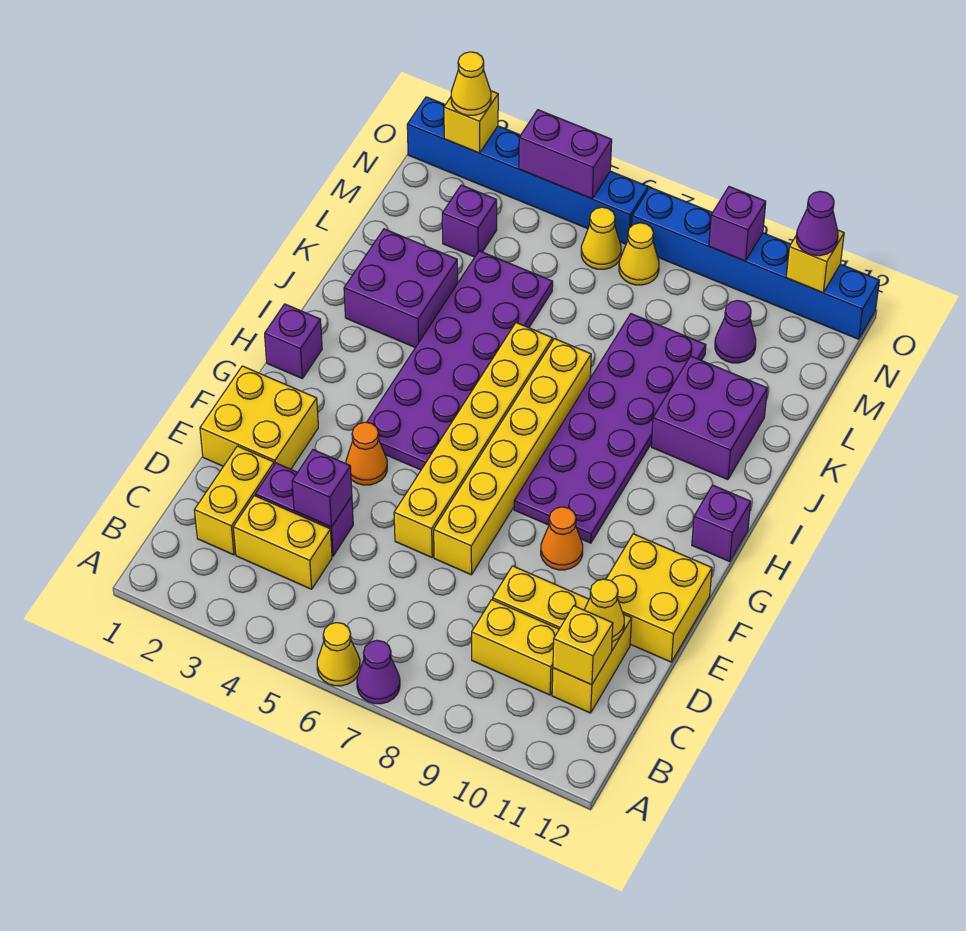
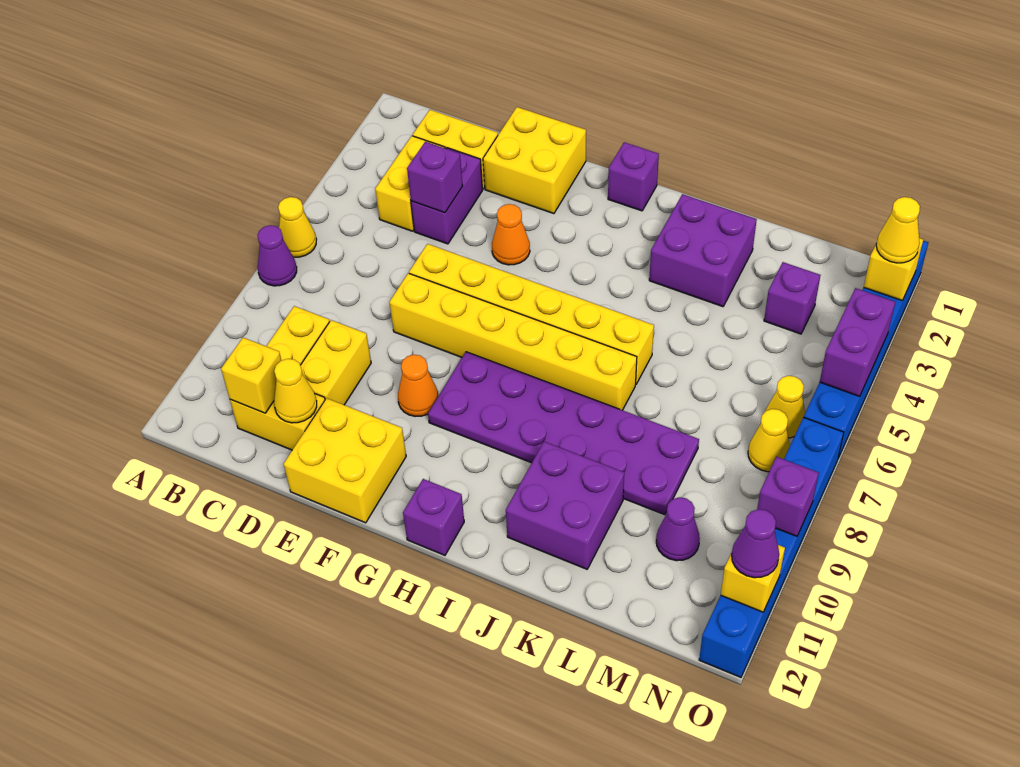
purple 2x6 plate [367,251,553,470] -> none

